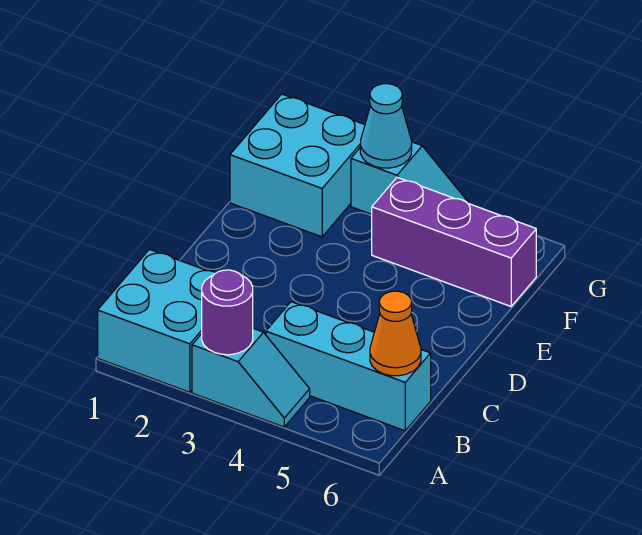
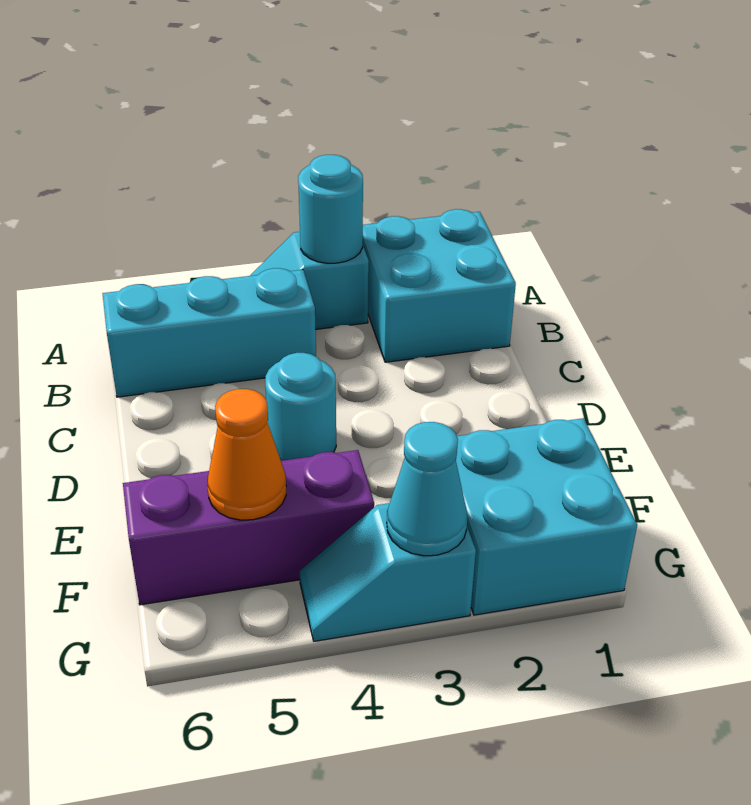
purple 1x1 round brick [202,270,253,355] -> cyan 1x1 round brick [298,155,363,263]
orange 1x1 cone [370,291,421,376] -> orange 1x1 cone moved to [207,389,286,520]
none -> cyan 1x1 round brick [265,353,336,461]

